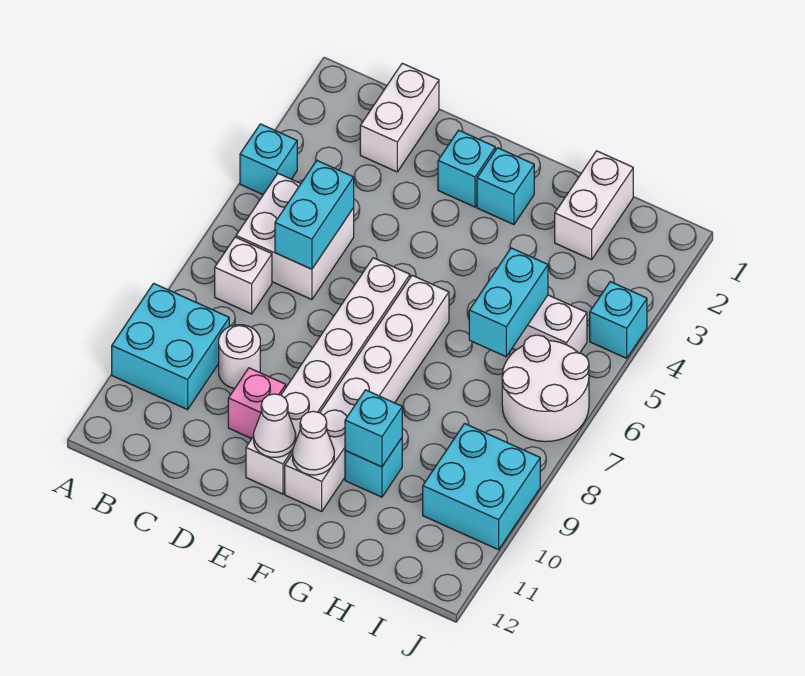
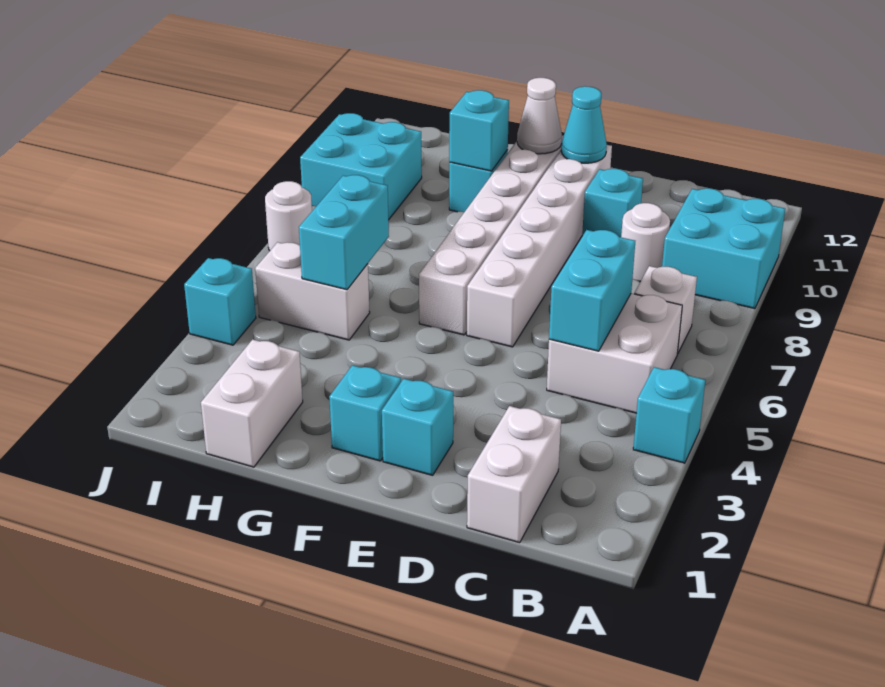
pink 1x1 brick [228,368,286,439] -> cyan 1x1 brick [582,169,643,237]
white 1x1 cone [254,394,296,457] -> cyan 1x1 cone [561,86,607,163]
white 2x2 round brick [502,335,589,442] -> white 1x1 round brick [265,181,312,251]

